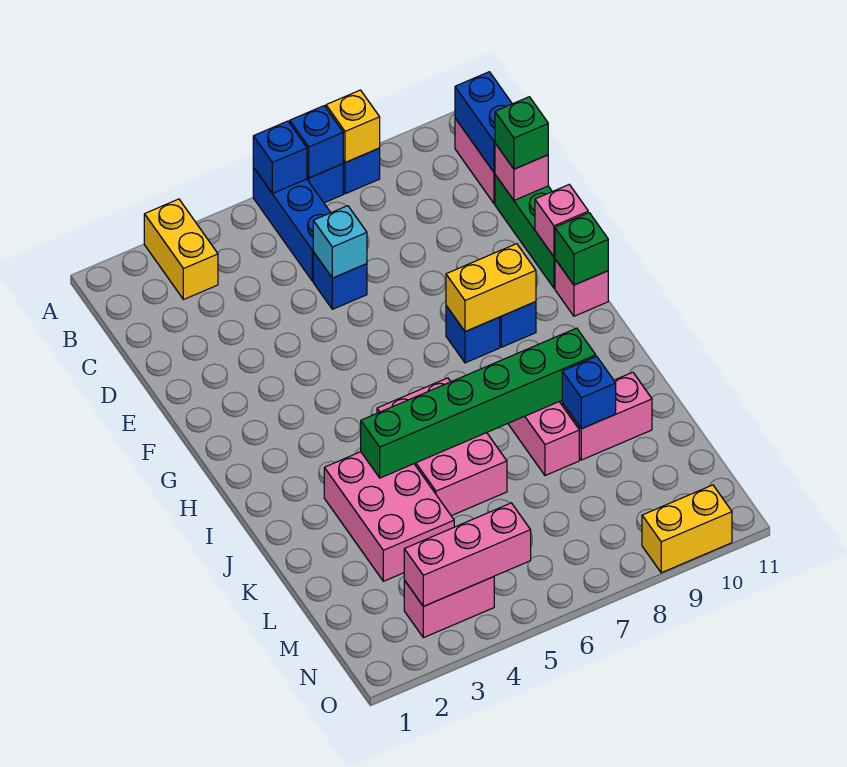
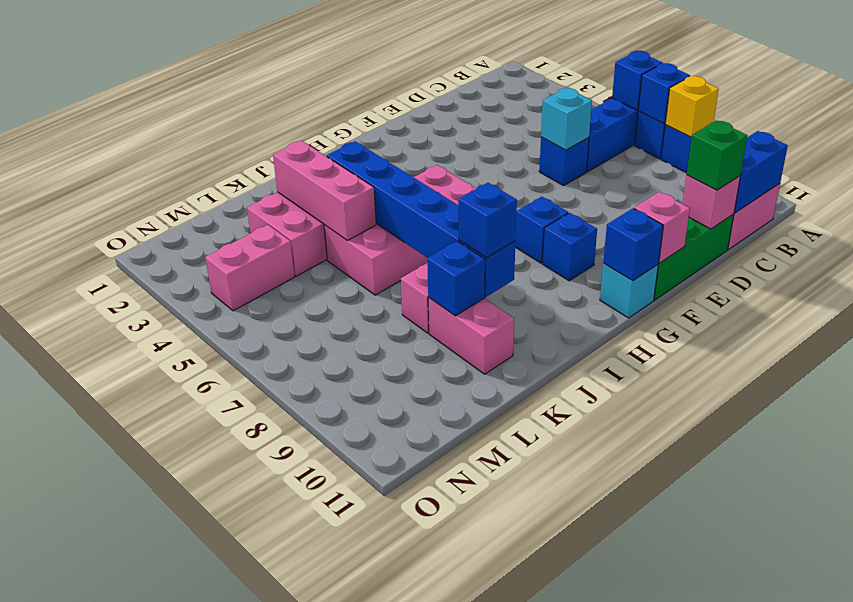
yellow 1x2 brick [144,199,218,300] -> none
yellow 1x2 brick [446,244,536,332] -> none
pink 1x1 brick [555,259,608,316] -> cyan 1x1 brick [600,264,658,318]
green 1x1 brick [555,213,608,285] -> blue 1x1 brick [603,208,663,281]
pink 2x3 brick [377,378,507,516] -> pink 2x4 brick [324,165,476,295]
green 1x6 brick [361,328,596,478] -> blue 1x6 brick [327,141,516,297]
none -> blue 1x1 brick [458,183,517,258]
pink 1x2 brick [404,577,494,638] -> pink 1x2 brick turned to [205,225,295,311]
pink 1x3 brick [404,503,531,606] -> pink 1x3 brick moved to [273,141,376,240]
yellow 1x2 brick [642,485,732,573] -> none

